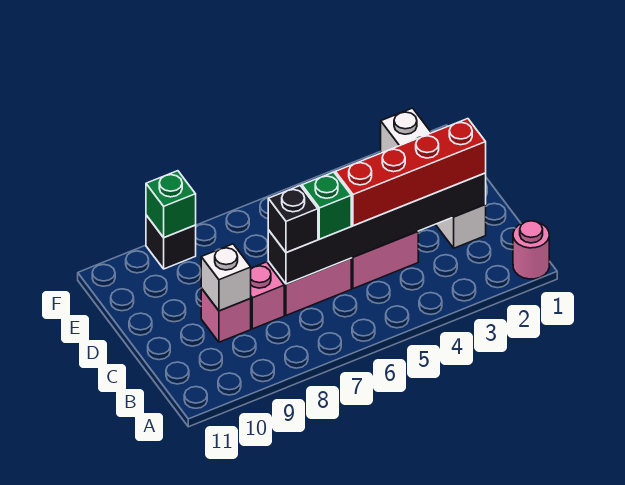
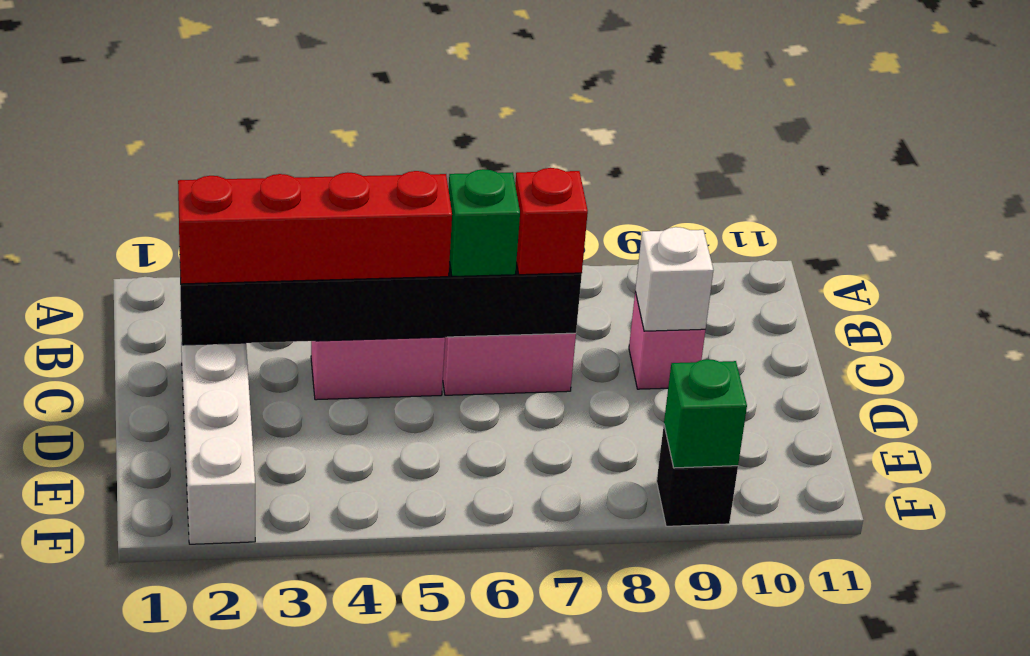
pink 1x1 round brick [513,221,549,279] -> none
black 1x1 brick [268,186,318,253] -> red 1x1 brick [515,168,588,275]
pink 1x1 brick [250,262,284,329] -> none

